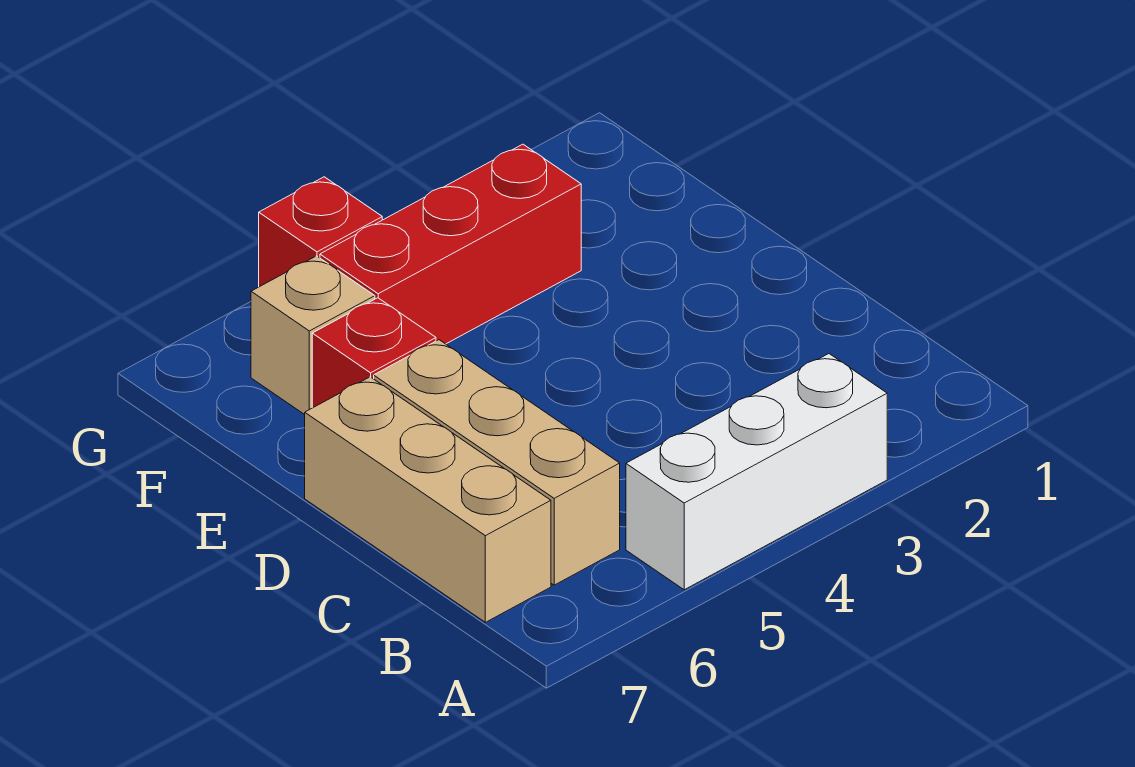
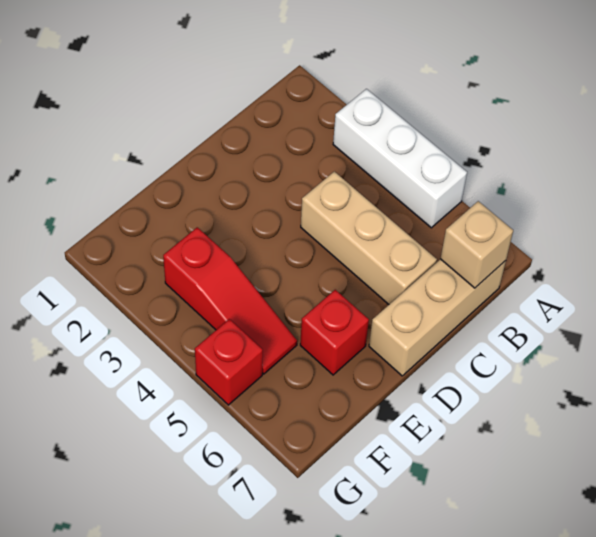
tan 1x3 brick [374,340,620,585] -> tan 1x3 brick turned to [301,171,437,304]
red 1x3 brick [320,144,581,344] -> red 1x3 slope [163,227,297,374]
tan 1x1 brick [251,256,375,415] -> tan 1x1 brick moved to [440,201,513,288]

